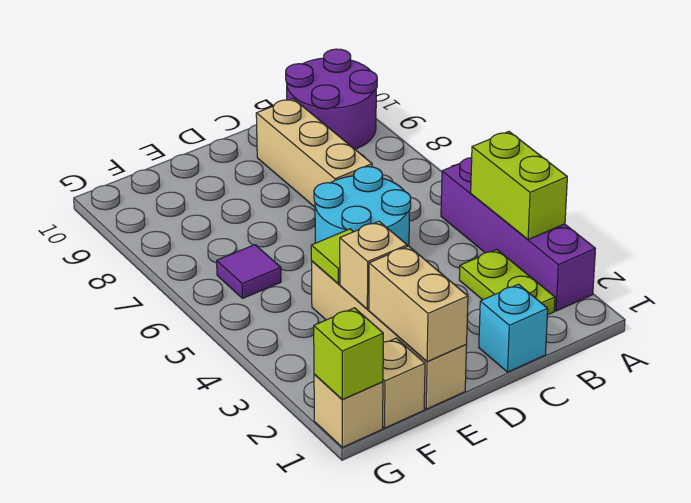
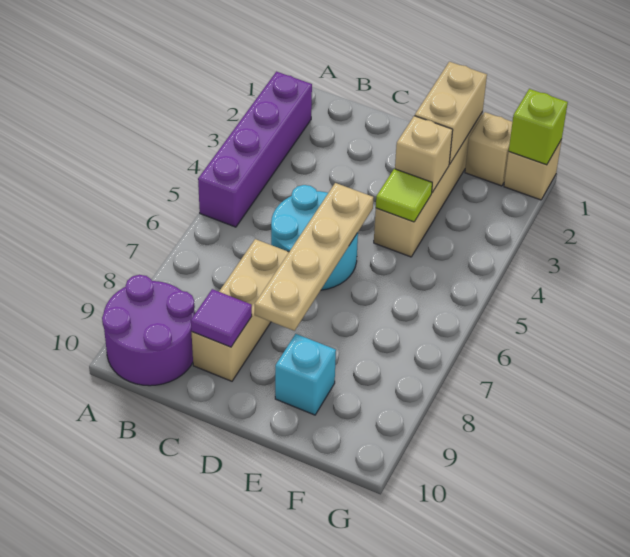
lime 1x2 brick [471,131,567,240] -> none
lime 1x2 plate [459,249,555,315] -> none
cyan 1x1 brick [479,284,548,372] -> cyan 1x1 brick moved to [275,334,336,415]
none -> tan 1x4 plate [255,183,374,331]
purple 1x1 tile [217,245,281,298] -> purple 1x1 tile moved to [191,289,252,347]

